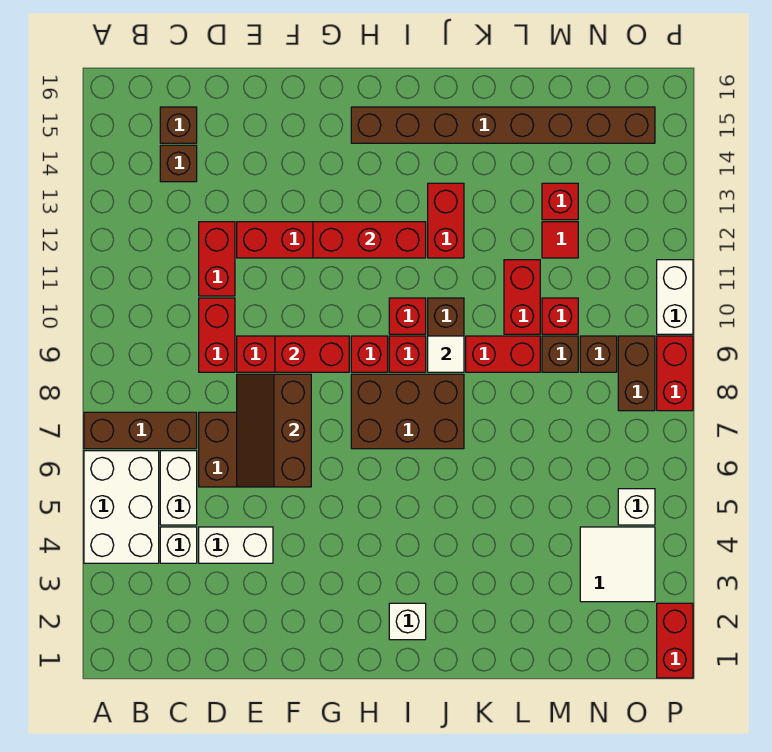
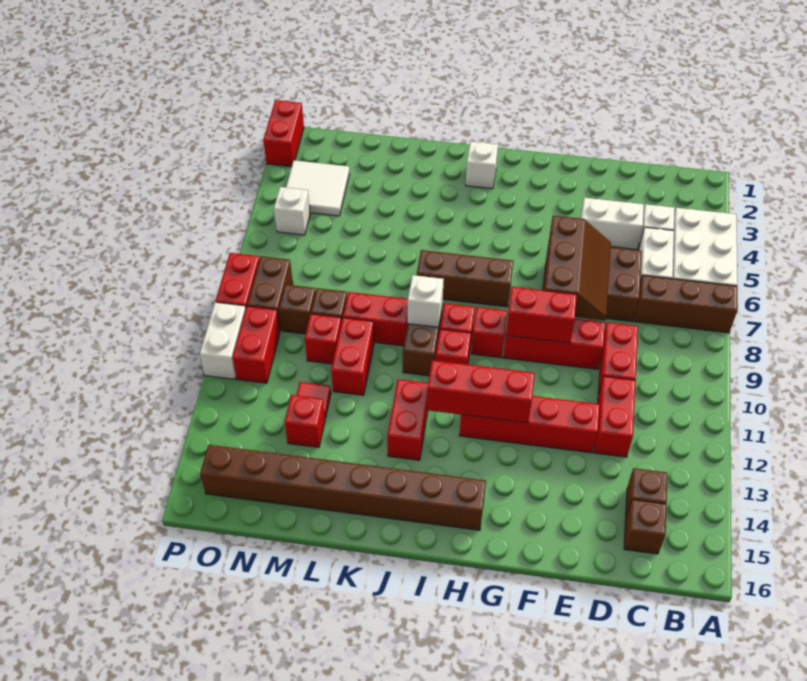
brown 2x3 brick [351,374,464,449] -> brown 1x3 brick [417,250,513,307]
white 1x1 tile [428,336,464,372] -> white 1x1 brick [408,275,444,327]
none -> red 1x2 brick [232,306,280,383]

